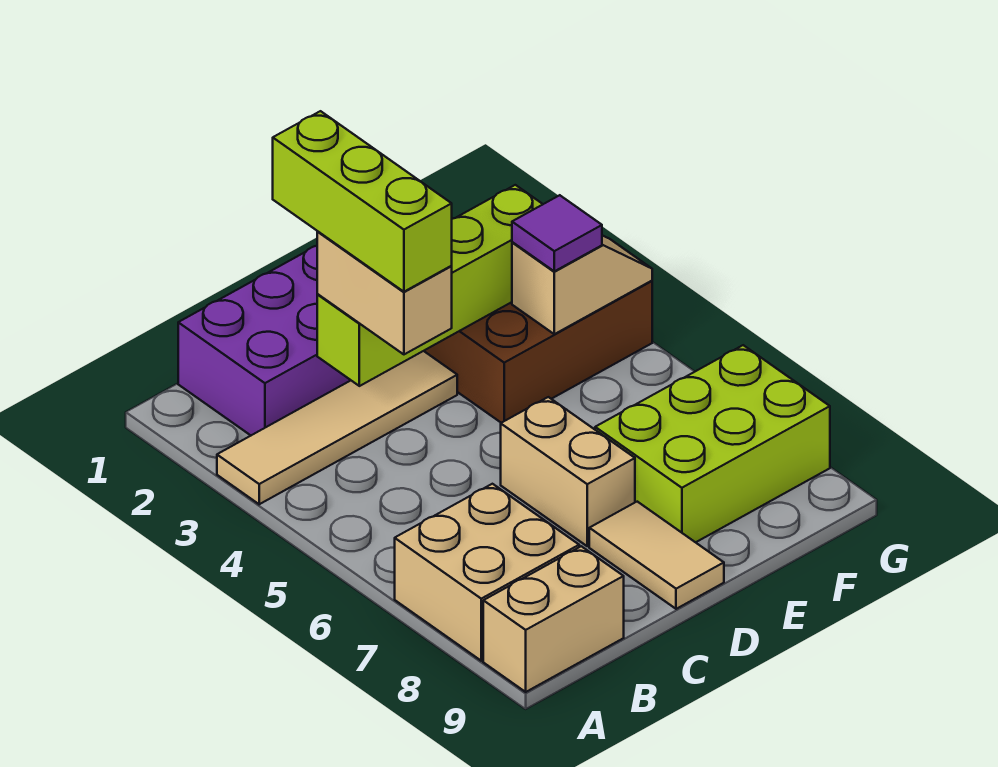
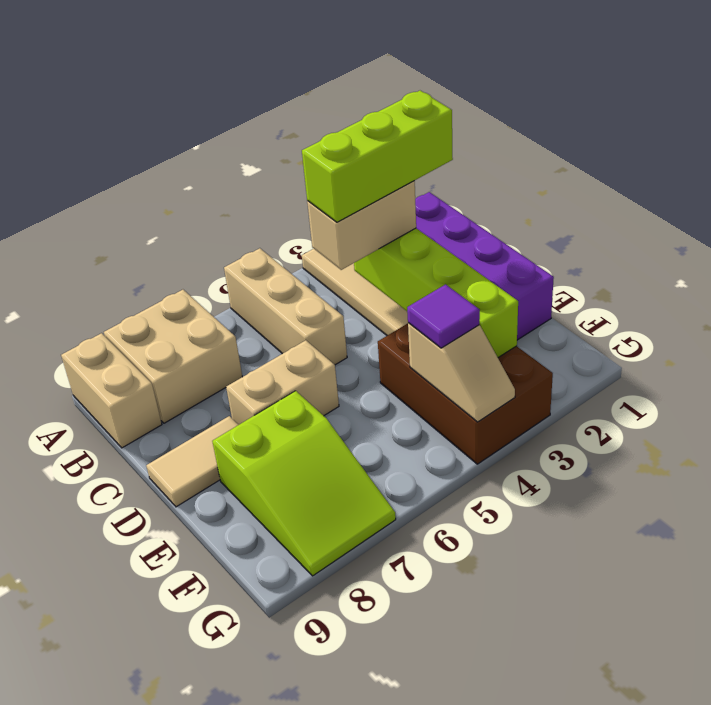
none -> tan 1x3 brick [224,248,347,365]
lime 2x3 brick [595,345,830,542] -> lime 2x3 slope [212,391,396,576]

